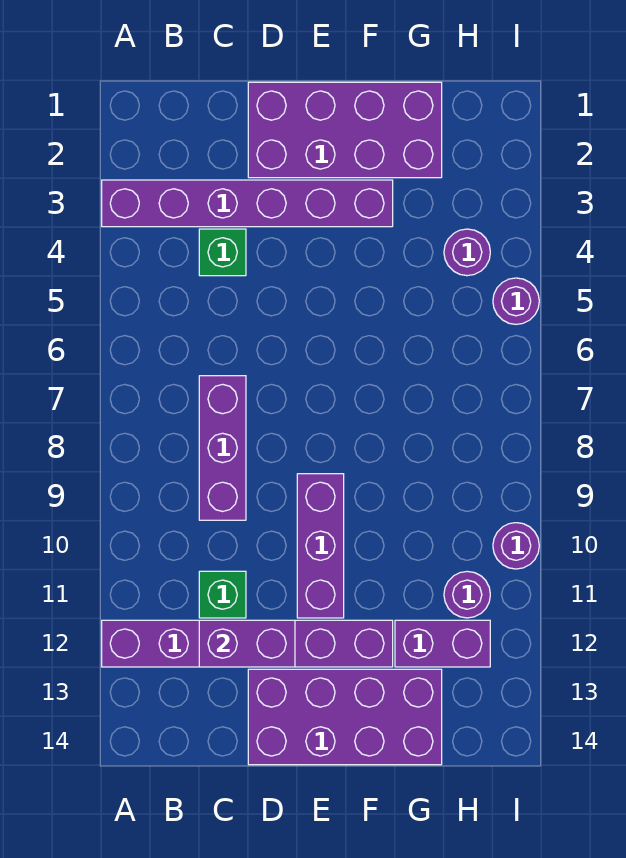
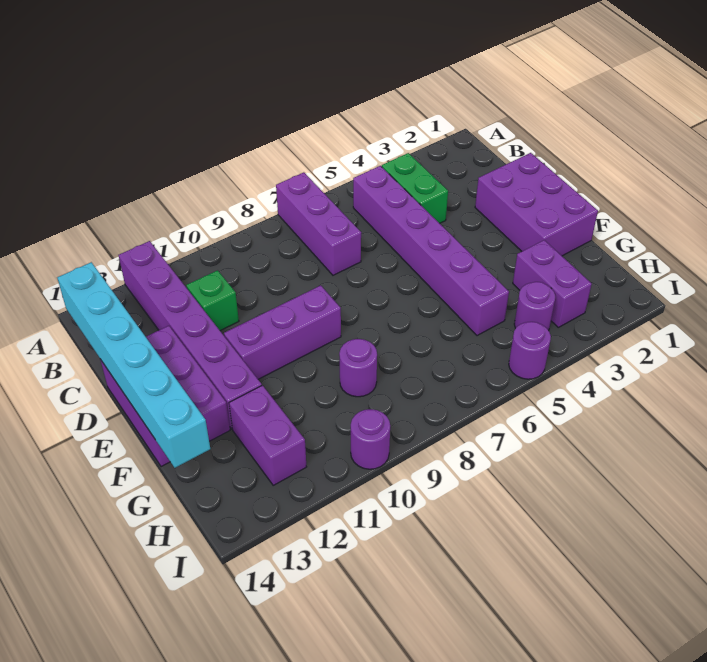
purple 1x6 brick [102,180,393,227] -> purple 1x6 brick moved to [353,166,509,336]
none -> cyan 1x6 brick [57,262,210,468]
green 1x1 brick [199,229,246,276] -> green 1x2 brick [382,153,448,223]
purple 1x3 brick [199,376,246,520] -> purple 1x3 brick turned to [276,172,361,275]
purple 1x2 brick [199,620,295,667] -> purple 1x2 brick moved to [513,240,592,327]
purple 2x4 brick [248,82,442,178] -> purple 2x3 brick [475,153,598,256]
purple 2x4 brick [248,669,442,765] -> purple 2x3 brick [100,326,230,467]
purple 1x1 round brick [444,571,490,618] -> purple 1x1 round brick moved to [339,339,377,397]

